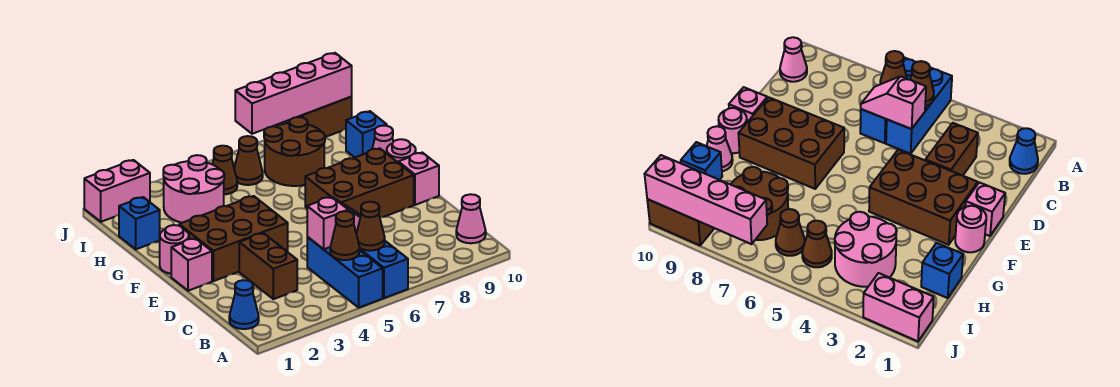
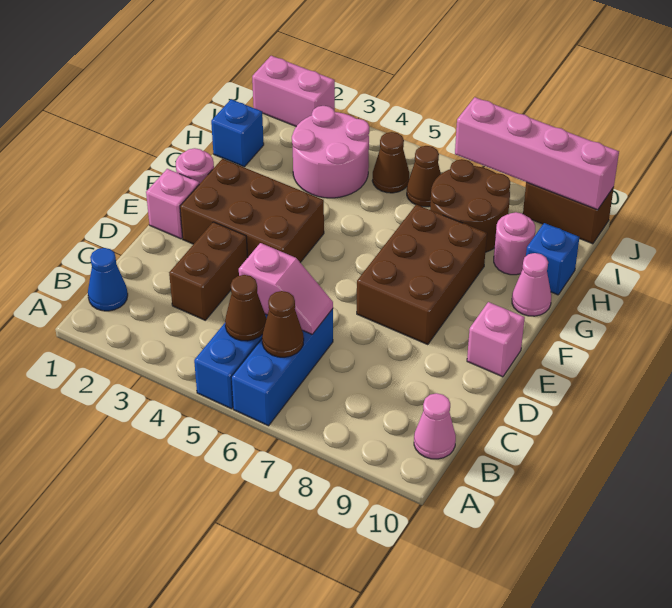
brown 2x3 brick [305,148,414,218] -> brown 2x3 brick turned to [357,205,487,345]
pink 1x1 round brick [387,139,416,162] -> pink 1x1 round brick moved to [494,212,535,275]

